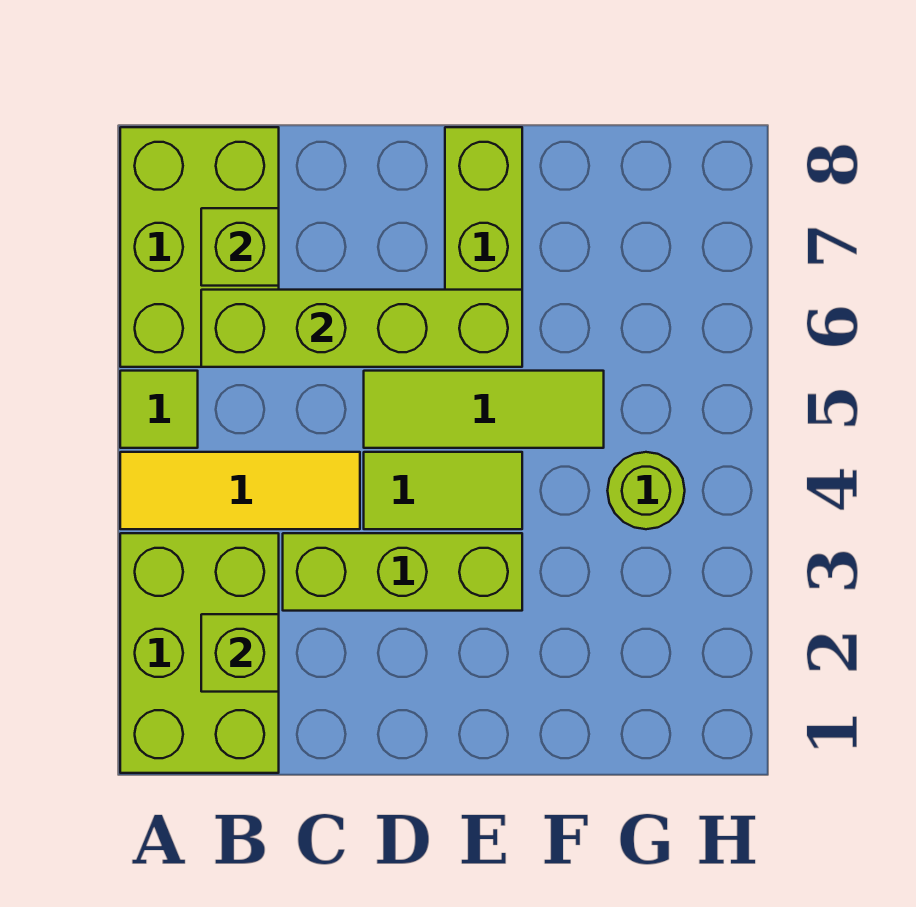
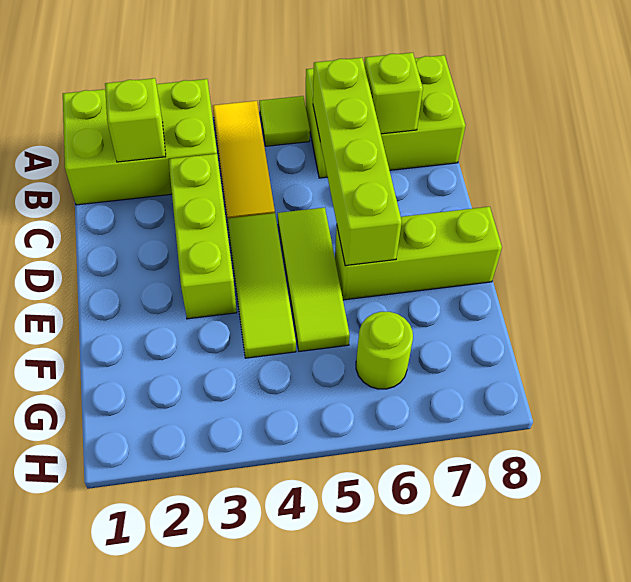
lime 1x2 tile [364,452,522,529] -> lime 1x3 tile [227,213,296,358]
lime 1x1 round brick [607,452,685,529] -> lime 1x1 round brick moved to [356,312,413,389]

